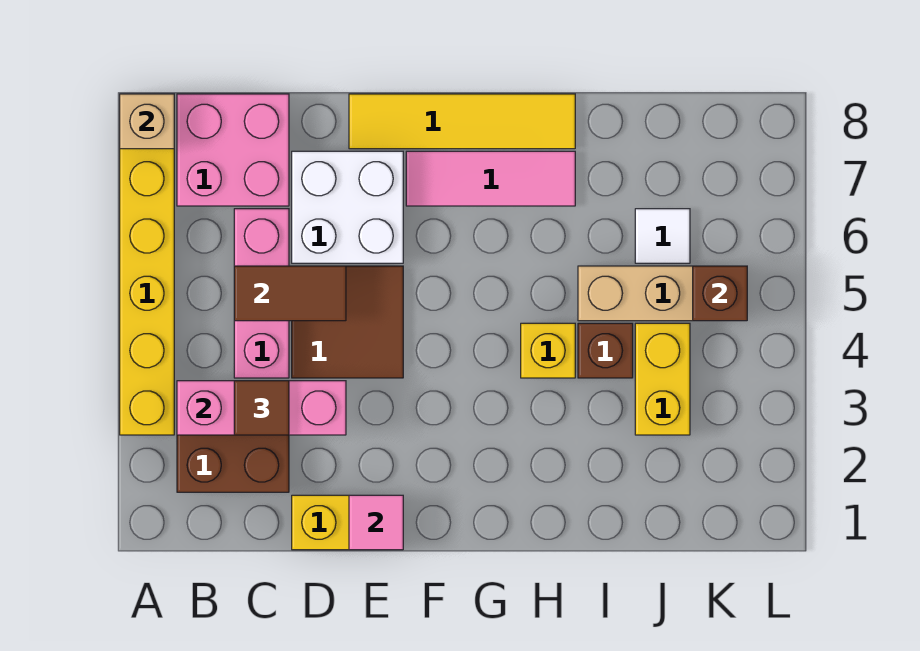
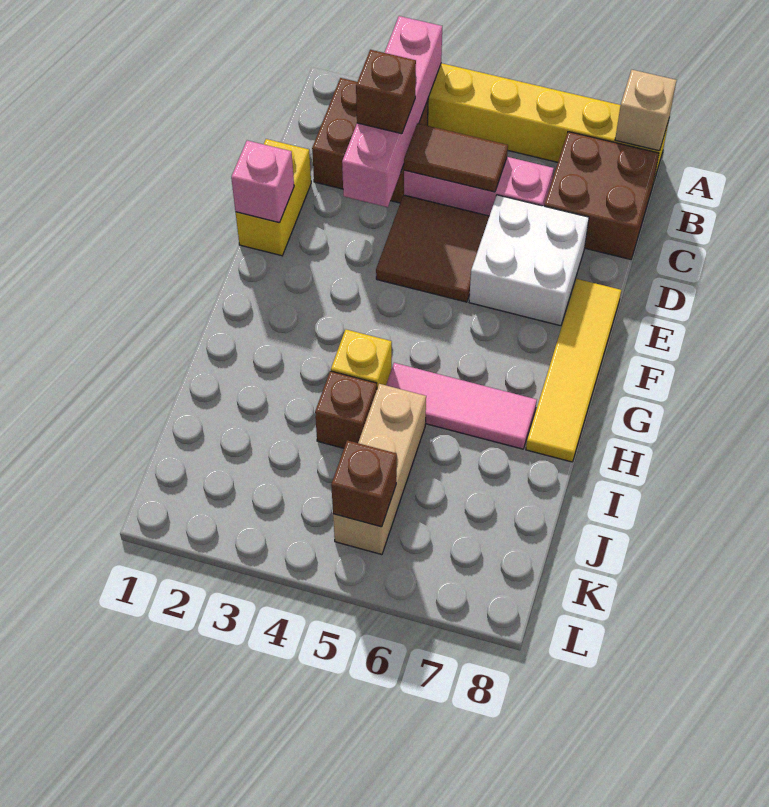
pink 1x3 brick [177,381,346,435] -> pink 1x4 brick [342,16,442,207]
pink 2x2 brick [177,94,289,206] -> brown 2x2 brick [544,132,659,259]
brown 1x1 tile [234,381,289,435] -> brown 1x1 brick [356,50,416,134]
brown 1x2 tile [234,266,346,321] -> brown 1x2 tile turned to [404,123,508,192]
pink 1x1 tile [349,495,403,550] -> pink 1x1 brick [231,141,294,223]
pink 1x3 tile [406,151,575,206] -> pink 1x3 tile turned to [386,363,537,449]
yellow 1x2 brick [635,323,690,435] -> none
white 1x1 tile [635,209,690,263] -> none

